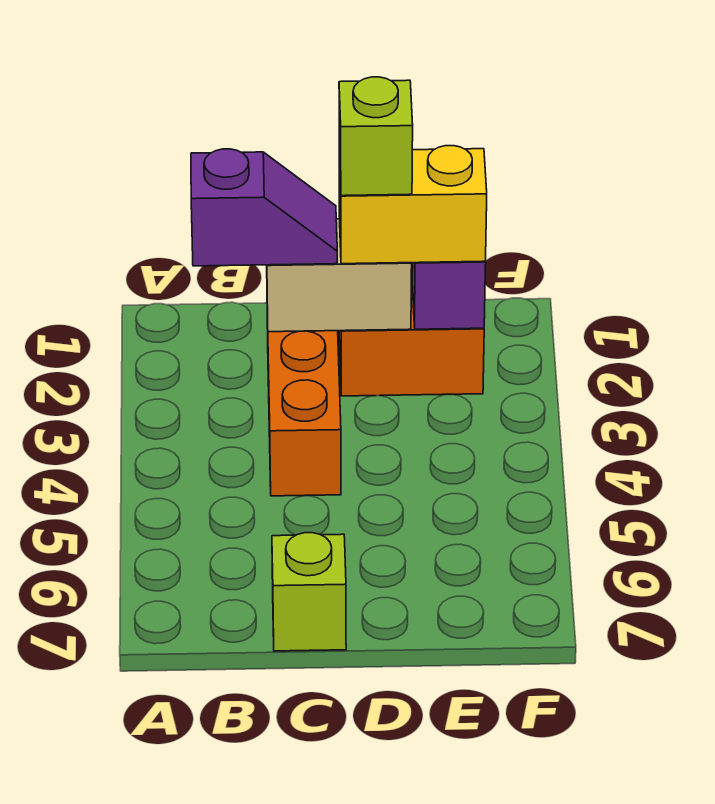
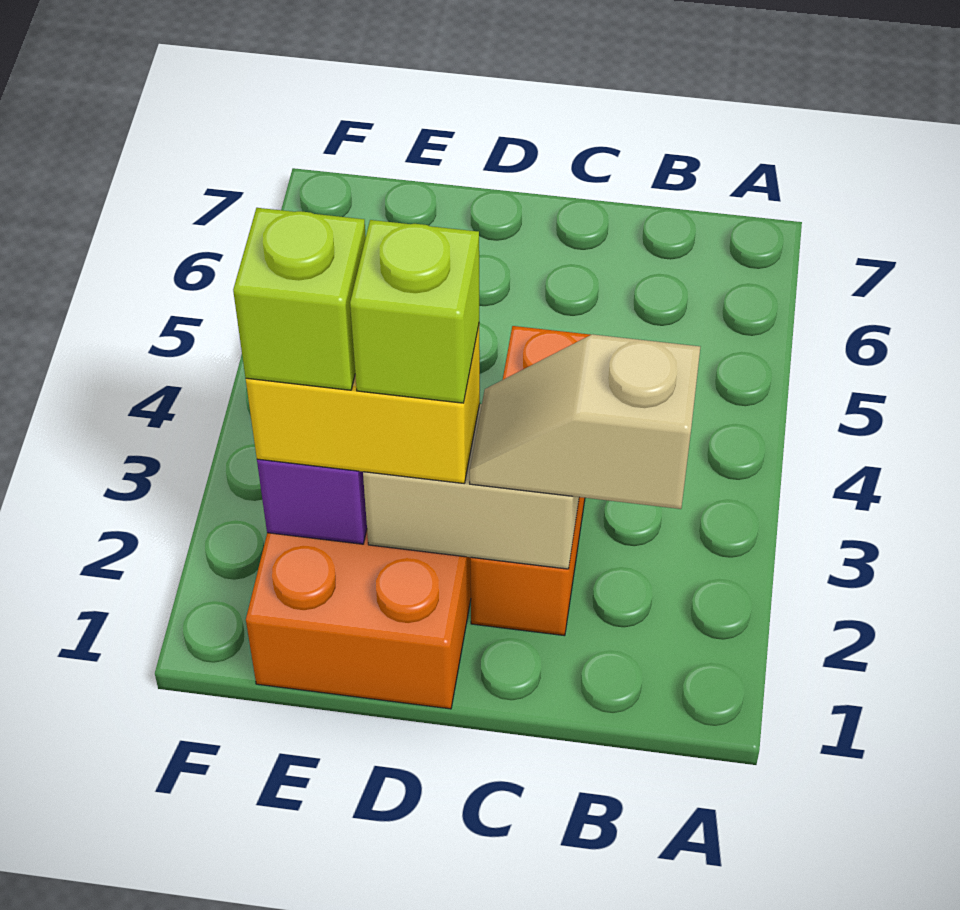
purple 1x2 slope [191,149,337,266] -> tan 1x2 slope [470,334,700,509]
lime 1x1 brick [272,533,346,651] -> lime 1x1 brick moved to [233,208,366,390]

